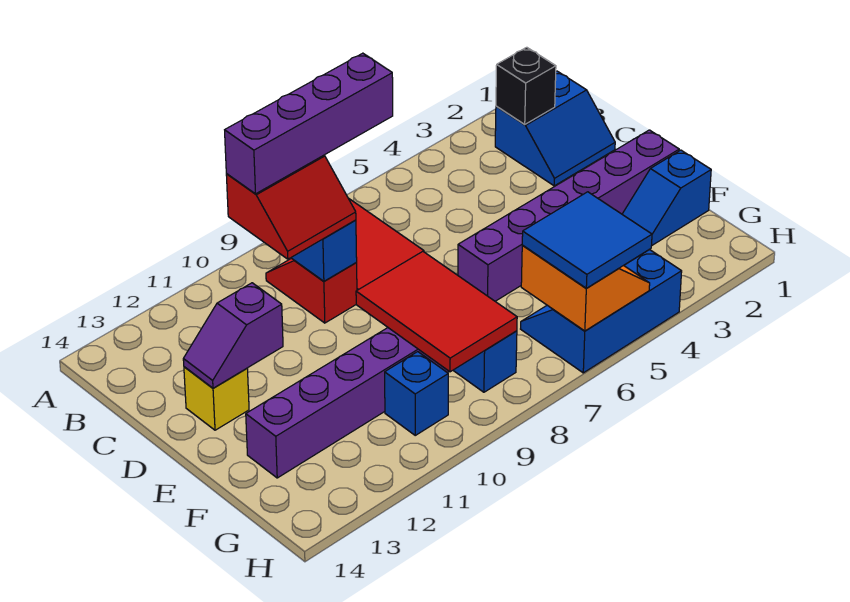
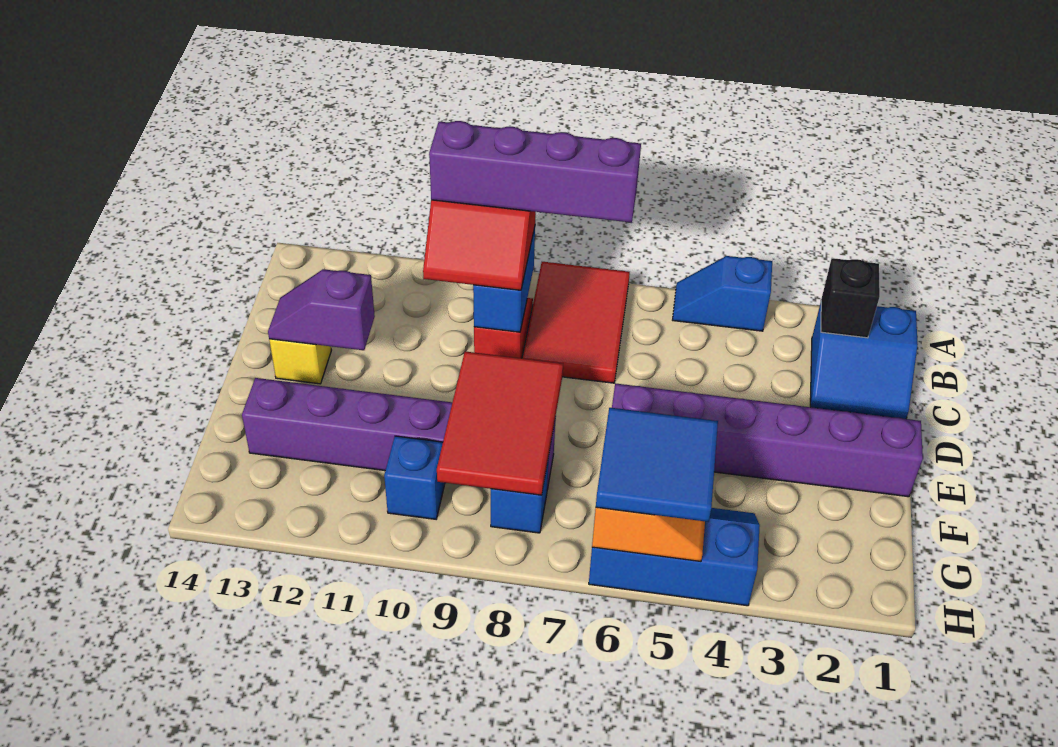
blue 1x2 slope [622,150,711,245] -> blue 1x2 slope moved to [673,256,772,331]

